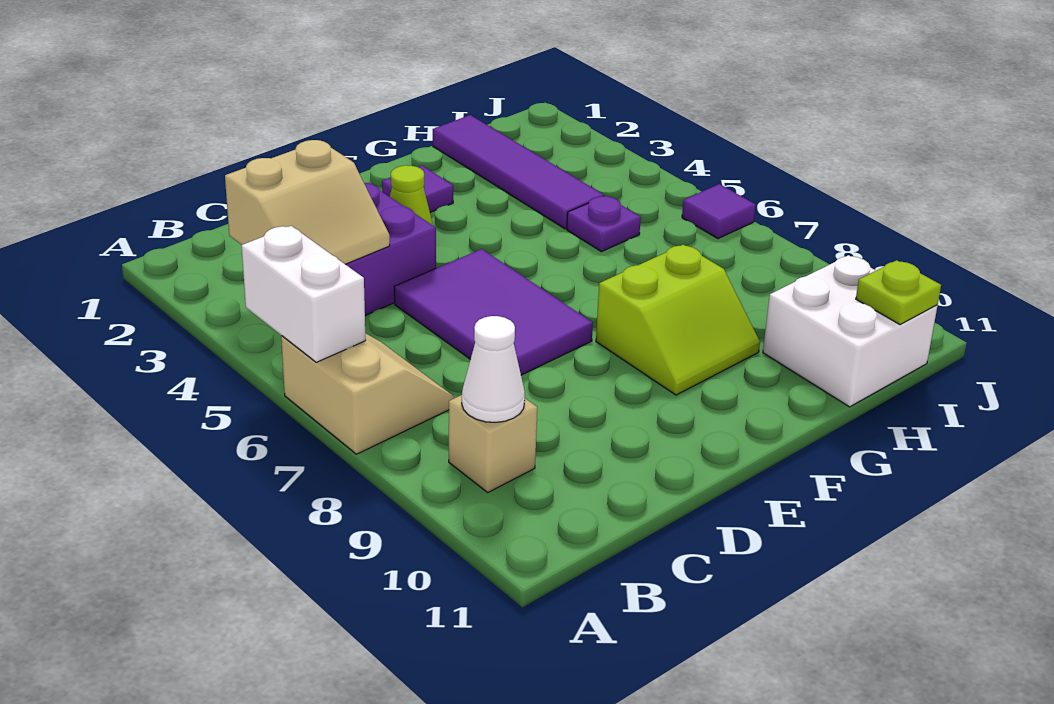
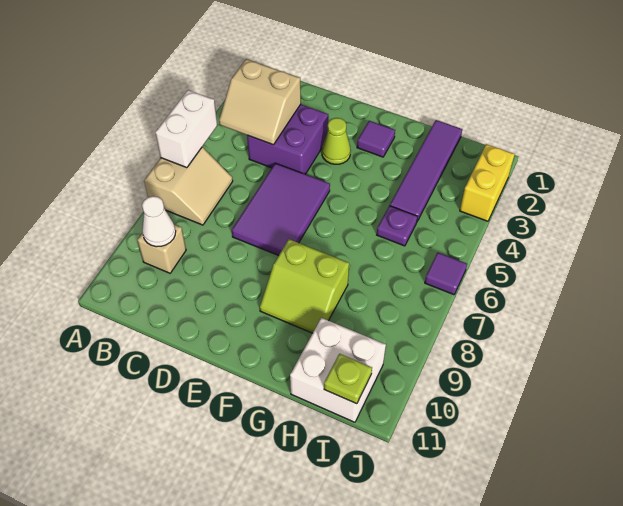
none -> yellow 1x2 brick [460,144,515,221]

